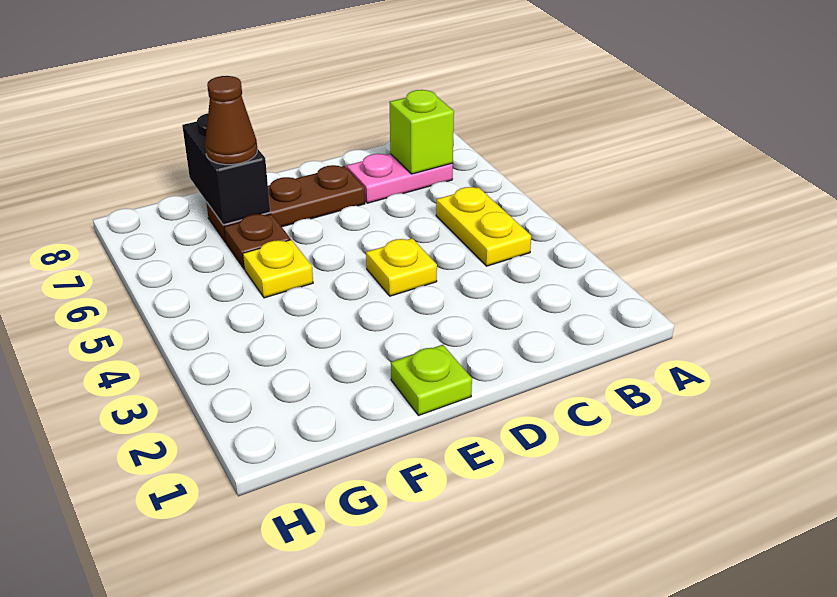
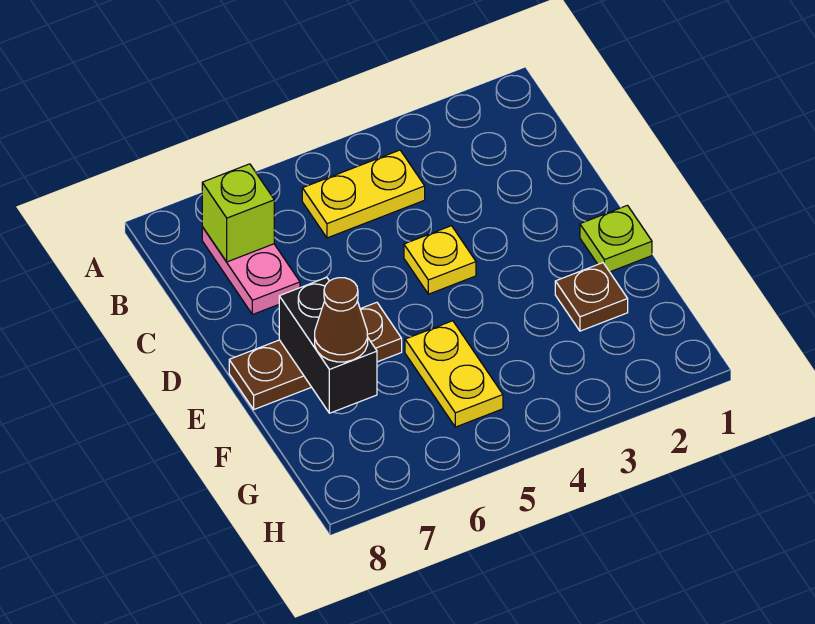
brown 1x3 plate [206,165,365,242] -> brown 1x3 plate turned to [229,302,402,409]
yellow 1x1 plate [243,240,313,298] -> yellow 1x2 plate [405,321,503,427]
brown 1x1 plate [224,214,291,269] -> brown 1x1 plate moved to [555,263,628,331]
black 1x2 brick [182,113,270,225] -> black 1x2 brick turned to [279,277,377,413]

